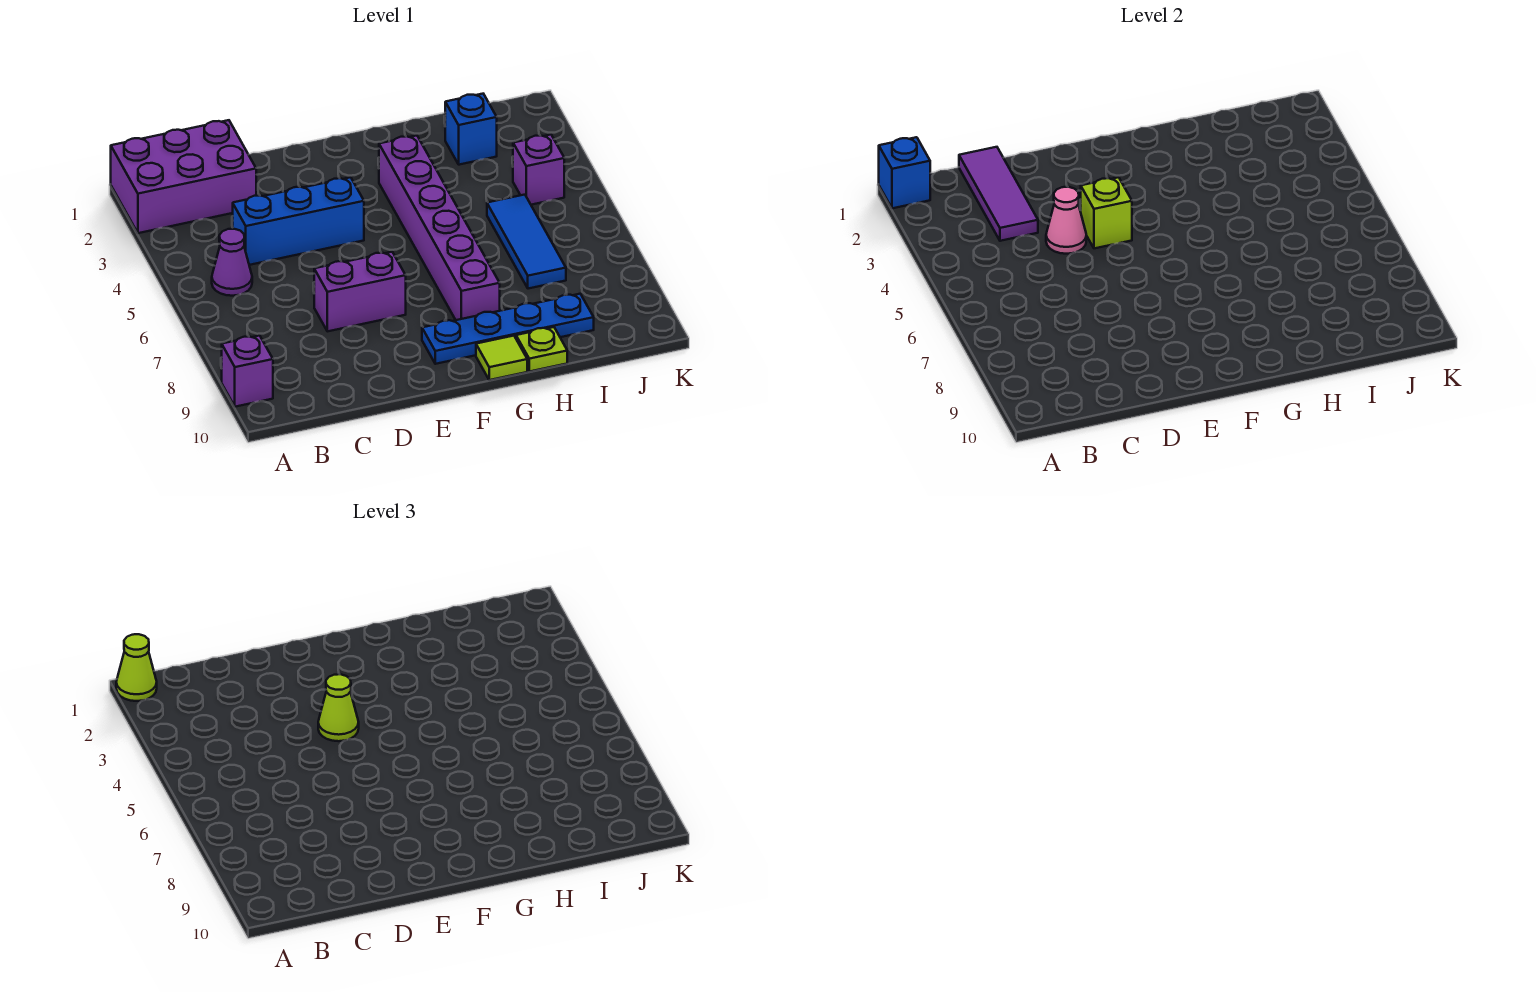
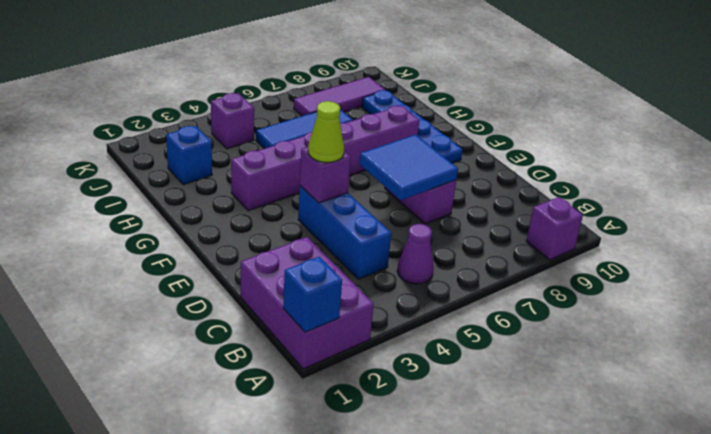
lime 1x1 cone [116,634,157,701] -> none
purple 1x3 tile [959,147,1038,241] -> purple 1x3 tile moved to [294,77,386,116]
pink 1x1 cone [1046,187,1086,254] -> none
none -> blue 2x2 tile [360,135,458,200]
lime 1x1 brick [1081,177,1132,248] -> purple 1x1 brick [300,147,351,203]
lime 1x1 tile [476,336,527,380] -> none
lime 1x1 plate [516,327,567,372] -> none

